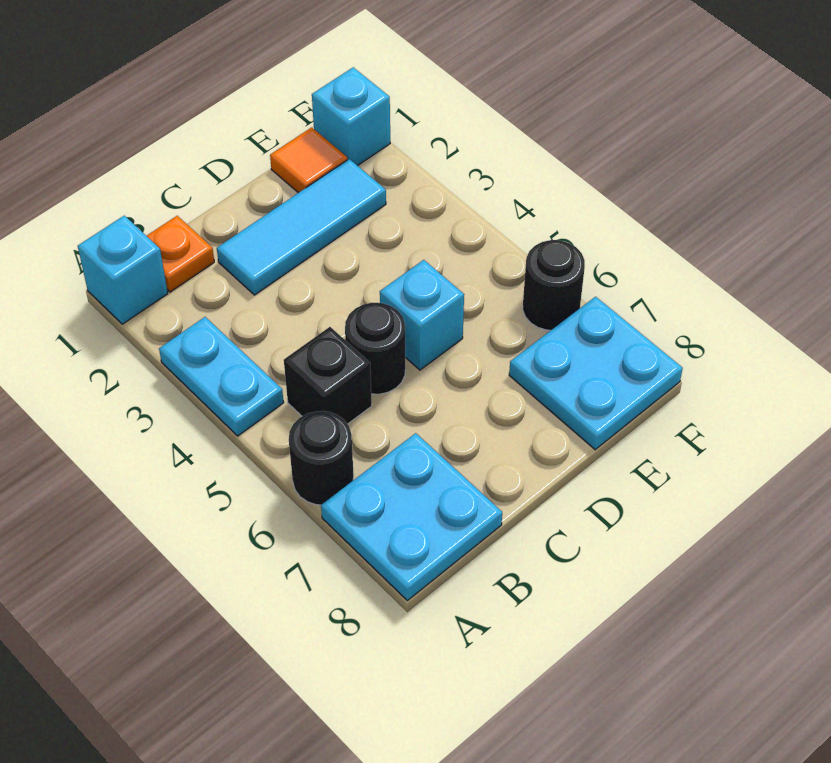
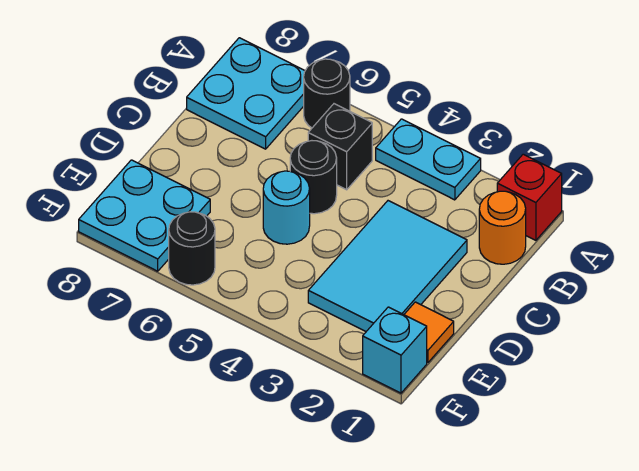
cyan 1x1 brick [78,216,168,324] -> red 1x1 brick [497,154,562,240]
orange 1x1 plate [147,216,214,292] -> orange 1x1 round brick [479,191,526,264]
cyan 1x3 tile [217,159,386,295] -> cyan 2x3 tile [308,201,467,331]
cyan 1x1 brick [380,260,464,370] -> cyan 1x1 round brick [263,171,310,244]

